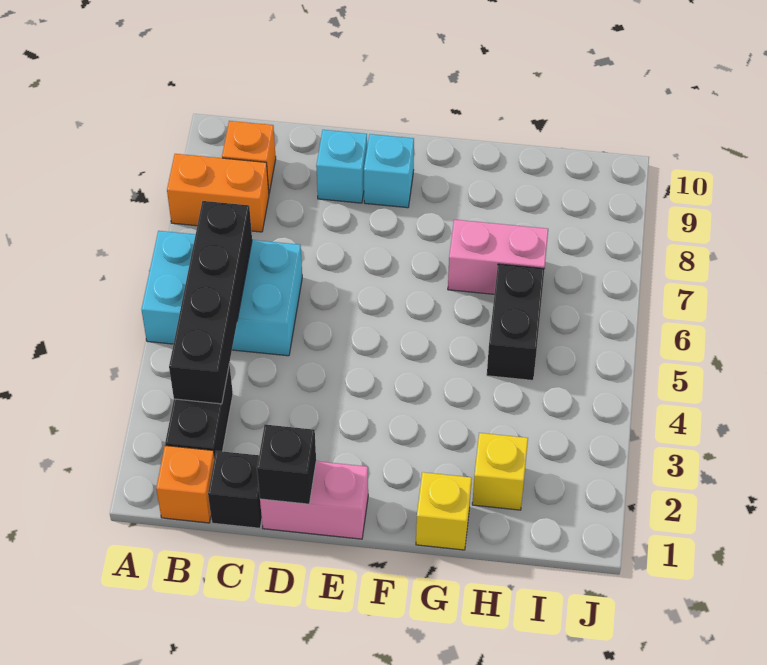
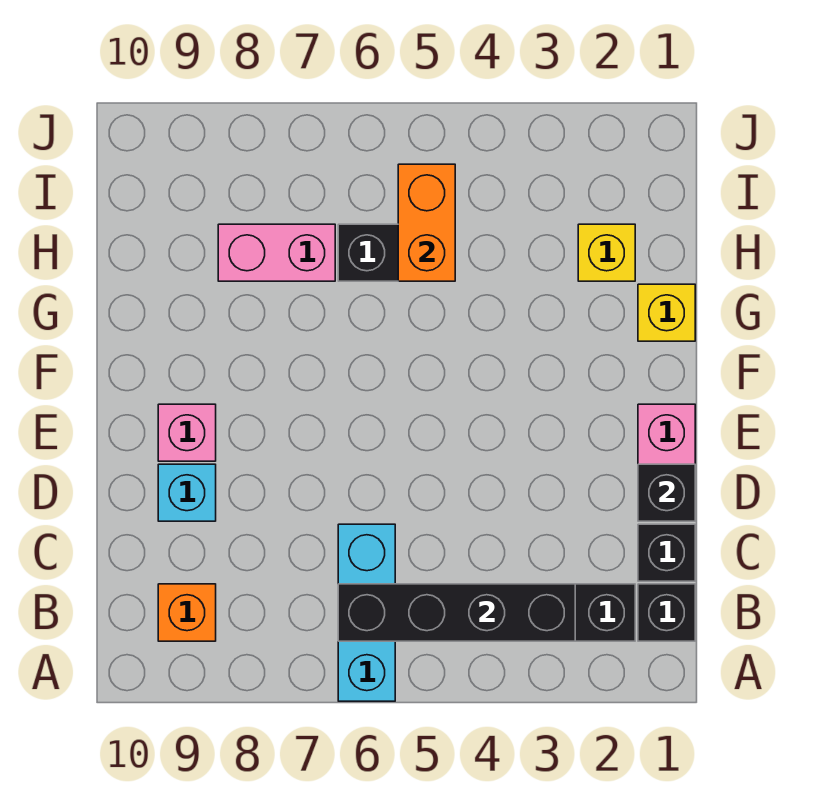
cyan 2x3 brick [142,231,302,356] -> cyan 1x3 brick [338,524,395,701]
orange 1x2 brick [167,154,269,232] -> orange 1x2 brick moved to [398,164,455,281]
orange 1x1 brick [156,446,214,523] -> black 1x1 brick [638,584,695,641]
cyan 1x1 brick [364,134,414,208] -> pink 1x1 brick [158,404,216,461]
pink 1x2 brick [448,220,548,294] -> pink 1x2 brick turned to [218,224,335,281]

